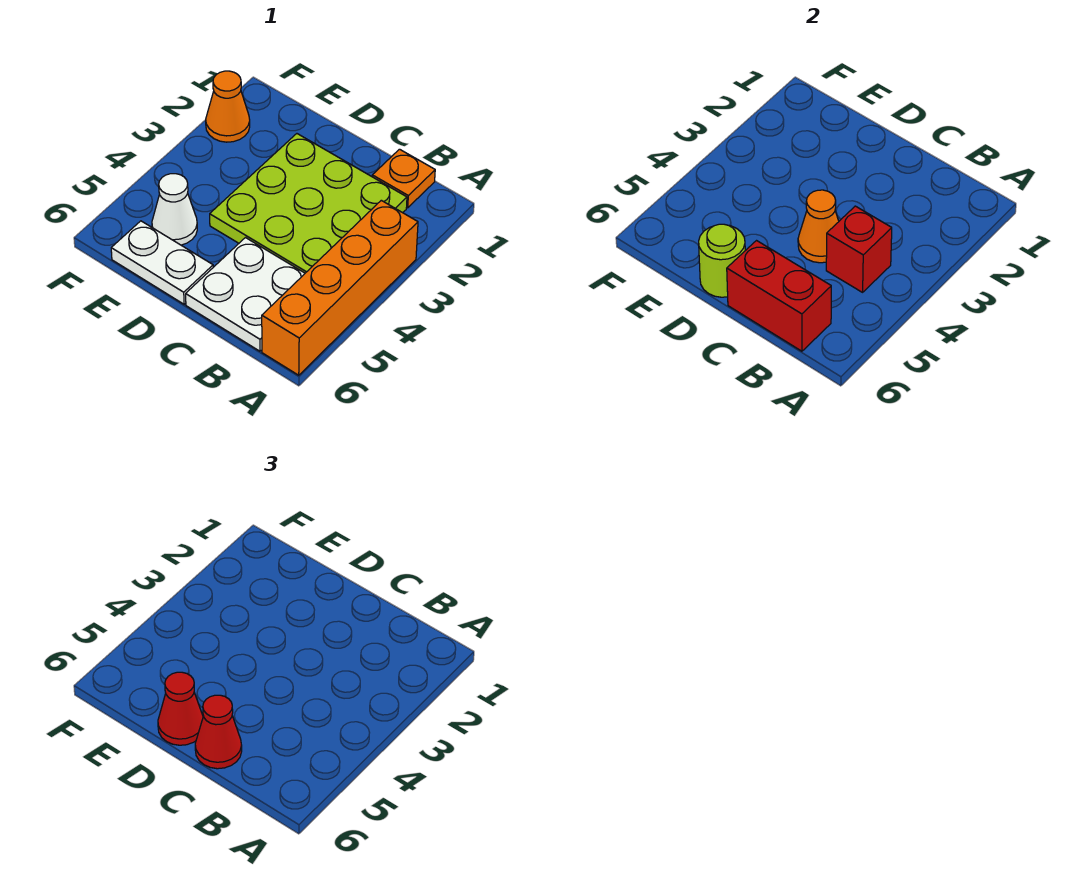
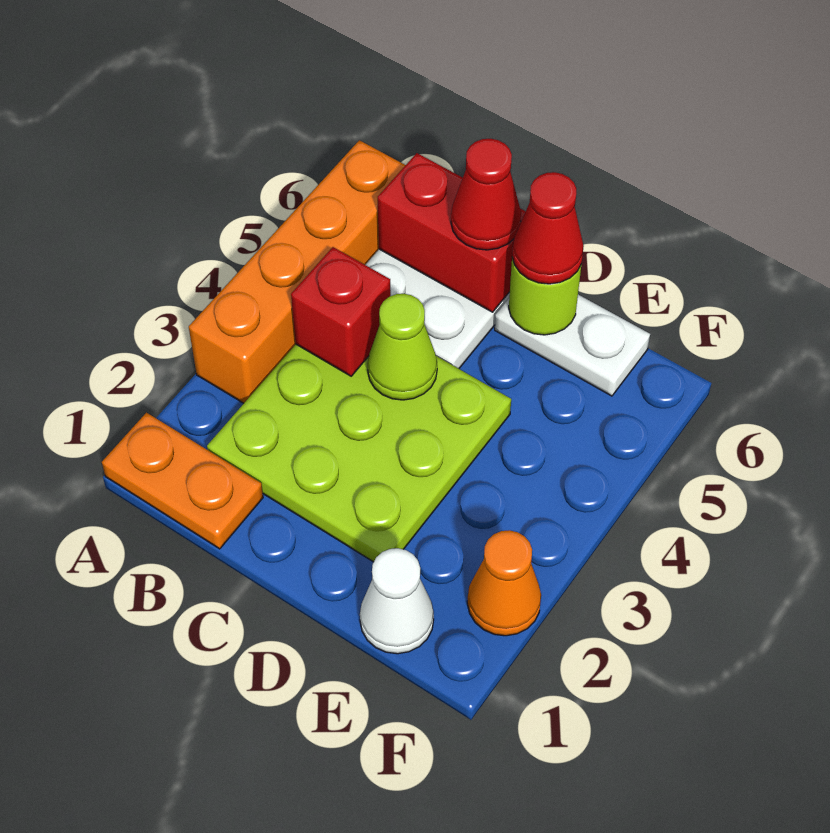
orange 1x1 plate [372,149,435,208] -> orange 1x2 plate [102,413,263,549]
orange 1x1 cone [798,190,839,263] -> lime 1x1 cone [368,294,437,400]
white 1x1 cone [152,174,197,245] -> white 1x1 cone moved to [360,548,434,654]

